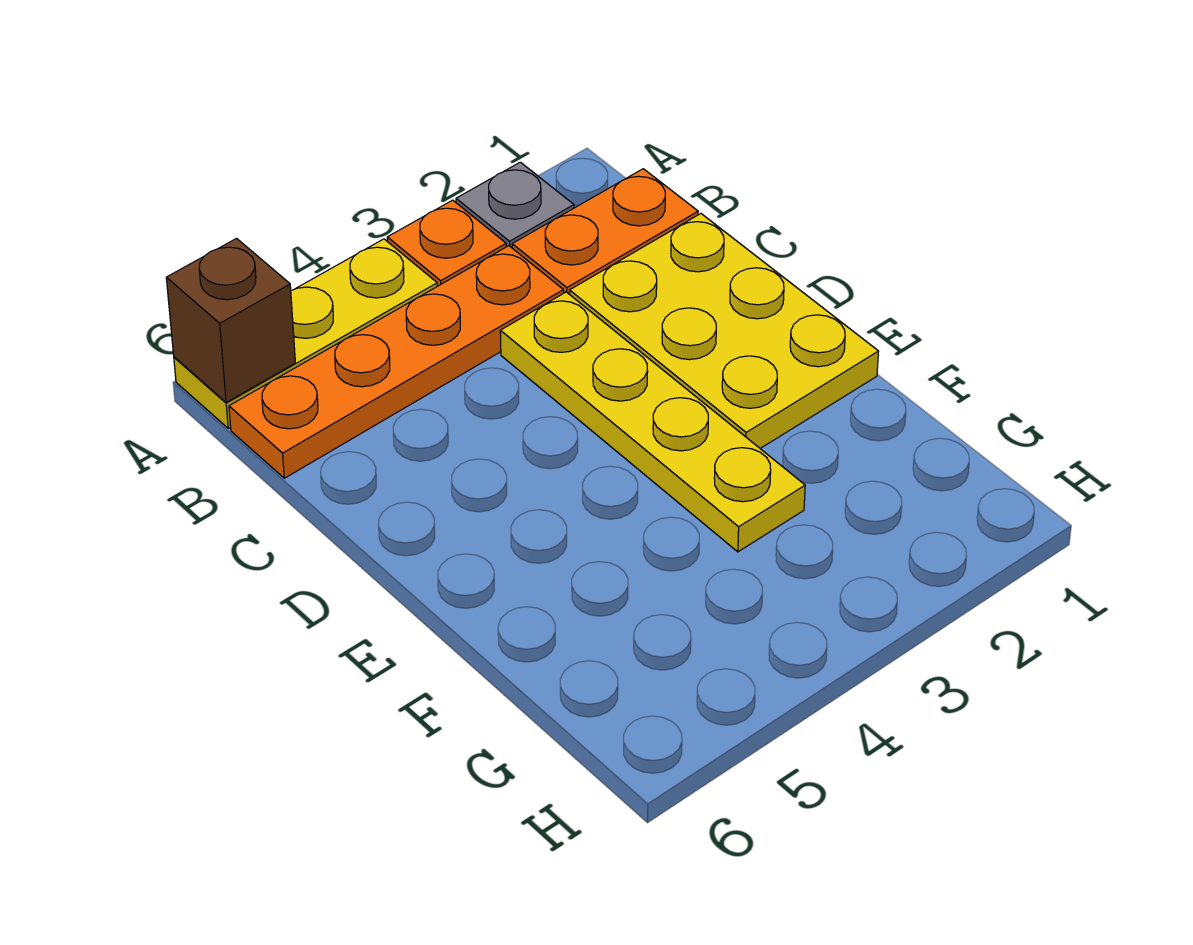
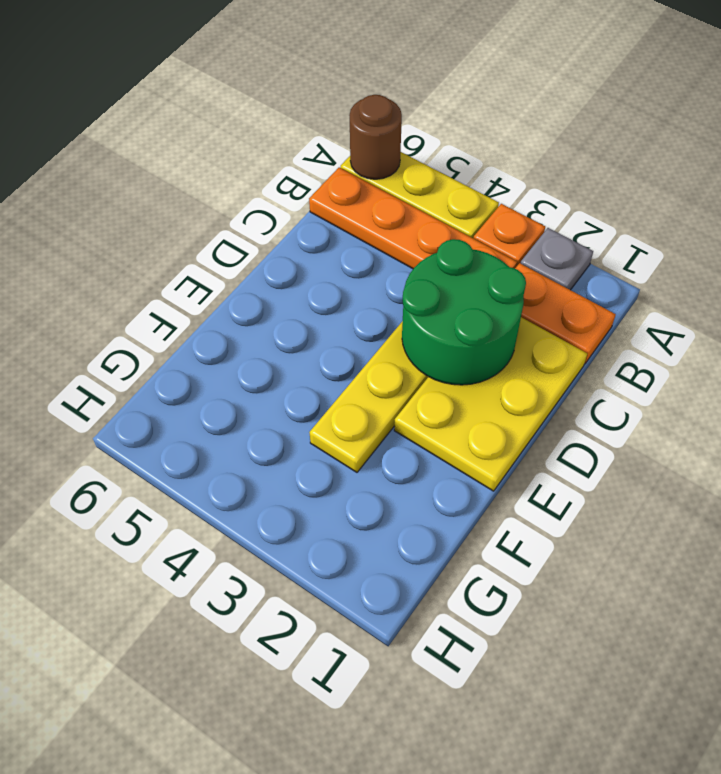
brown 1x1 brick [166,239,295,402] -> brown 1x1 round brick [350,95,402,179]
none -> green 2x2 round brick [402,239,526,385]

